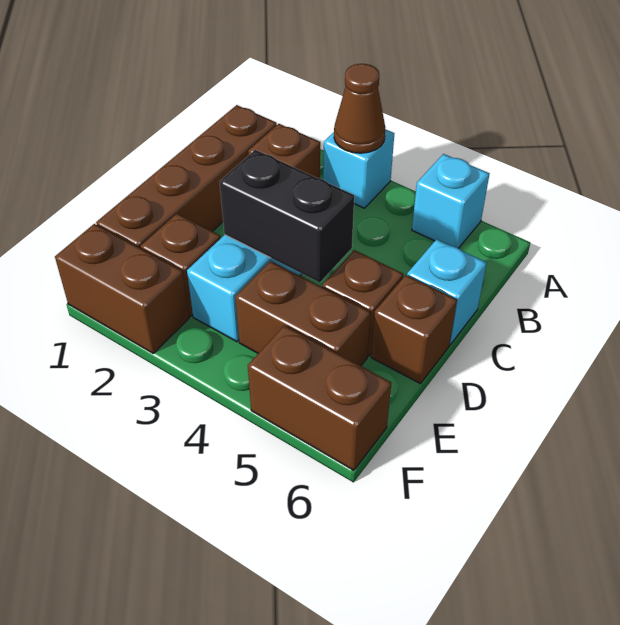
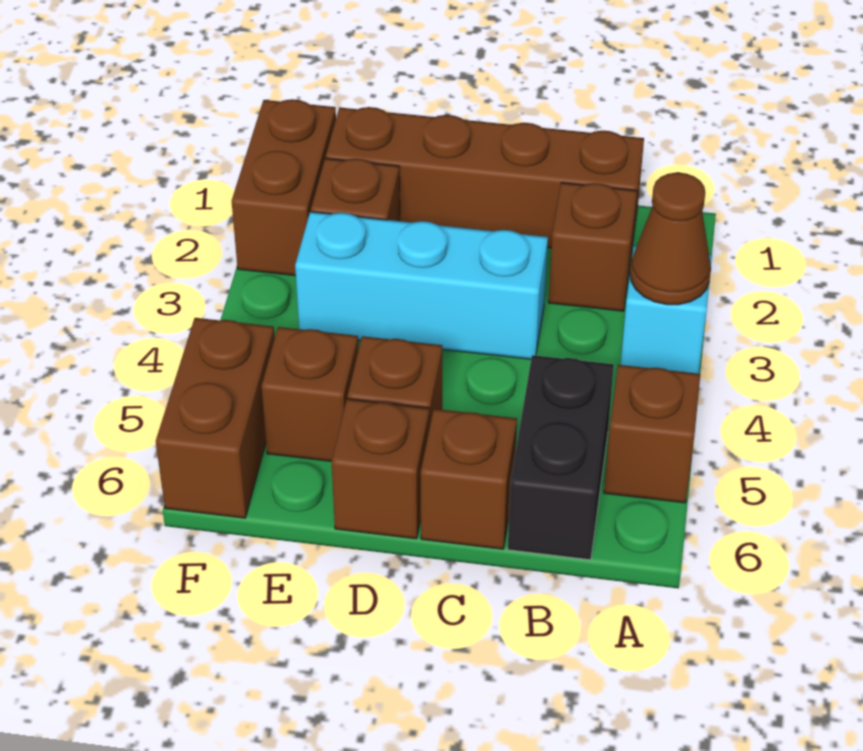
cyan 1x1 brick [412,154,490,248] -> brown 1x1 brick [604,365,700,503]
cyan 1x1 brick [407,239,487,344] -> brown 1x1 brick [421,409,517,549]
black 1x2 brick [220,150,354,282] -> black 1x2 brick moved to [508,355,614,560]
brown 1x2 brick [235,261,370,366] -> brown 1x1 brick [261,327,358,461]

